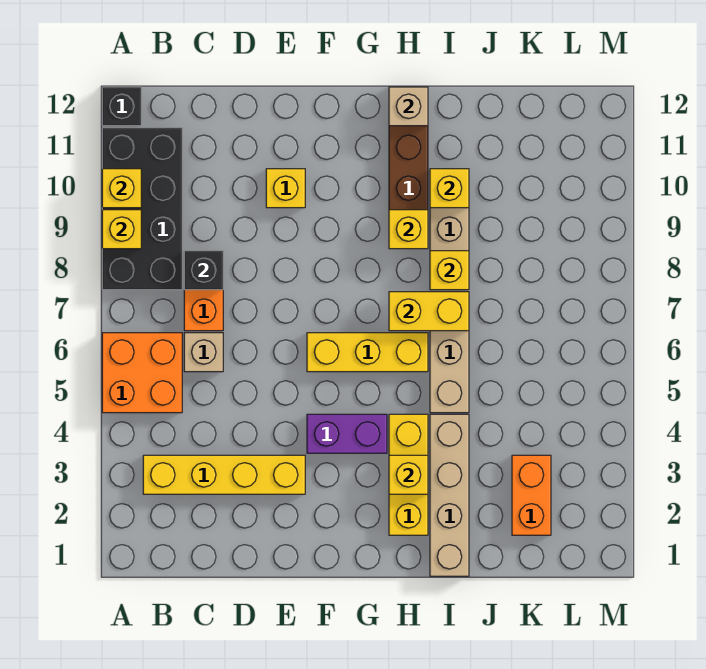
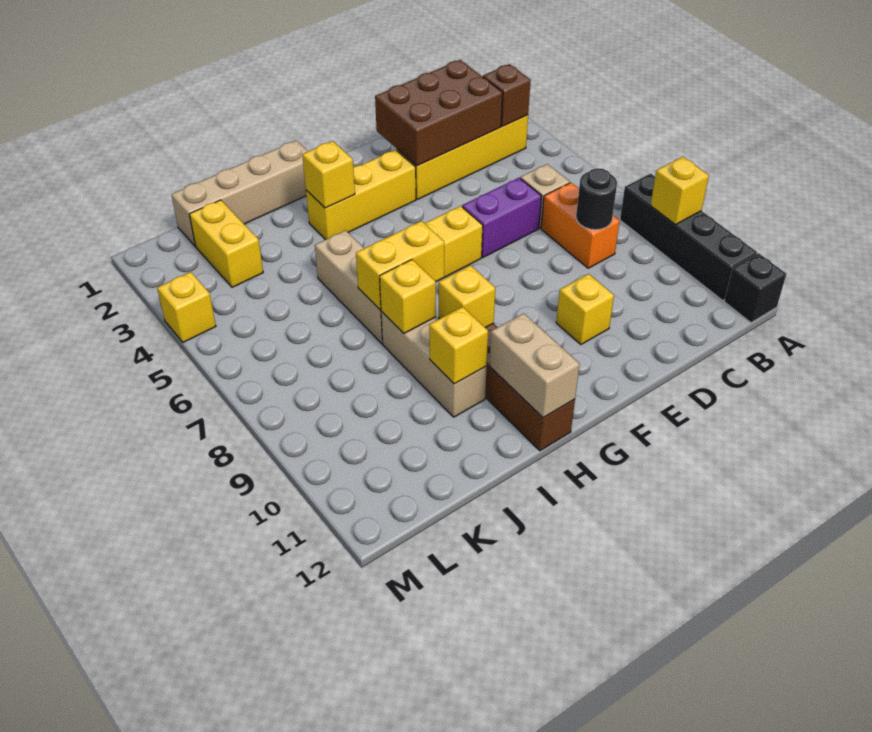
orange 2x2 brick [102,333,182,413] -> none
black 2x4 brick [102,128,182,290] -> black 1x4 brick [620,174,757,301]
yellow 1x1 brick [102,169,141,208] -> yellow 1x1 brick moved to [157,272,216,342]
none -> brown 1x1 brick [483,64,531,126]
none -> brown 2x3 brick [375,60,503,166]
black 1x1 brick [184,251,223,290] -> black 1x1 round brick [576,168,617,230]
purple 1x2 brick [307,414,387,453] -> purple 1x2 brick moved to [462,178,541,257]
yellow 1x3 brick [389,414,428,535] -> yellow 1x3 brick turned to [306,150,416,240]
tan 1x1 brick [389,87,428,126] -> tan 1x2 brick [490,313,580,418]
tan 1x4 brick [430,414,469,576] -> tan 1x4 brick turned to [171,140,308,246]
orange 1x2 brick [512,455,551,535] -> yellow 1x2 brick [189,200,263,287]

